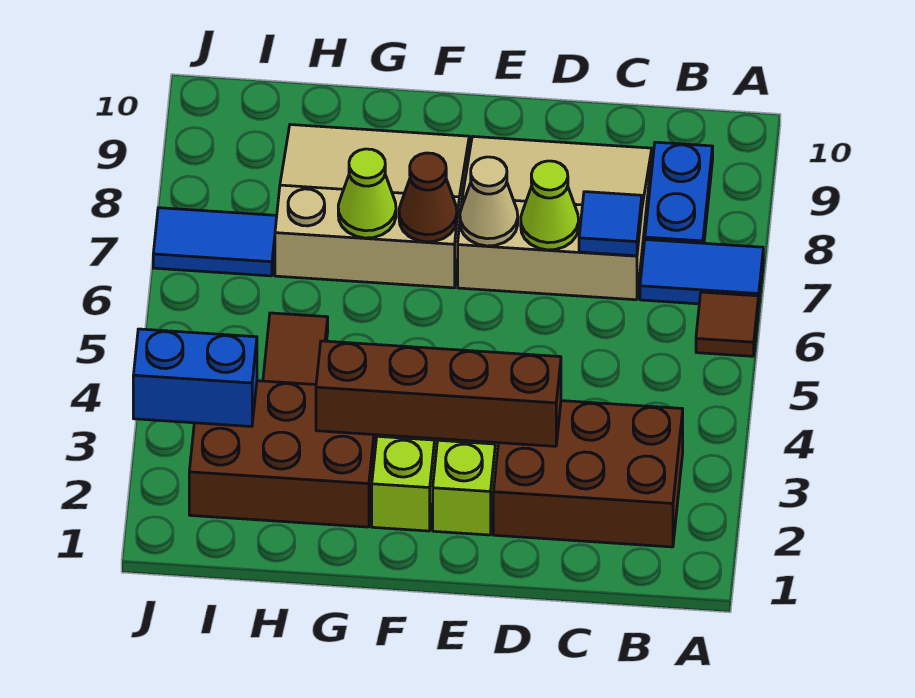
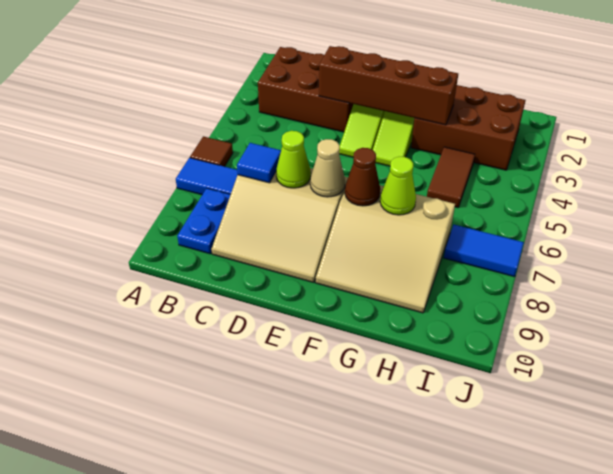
blue 1x2 brick [133,329,257,427] -> none

